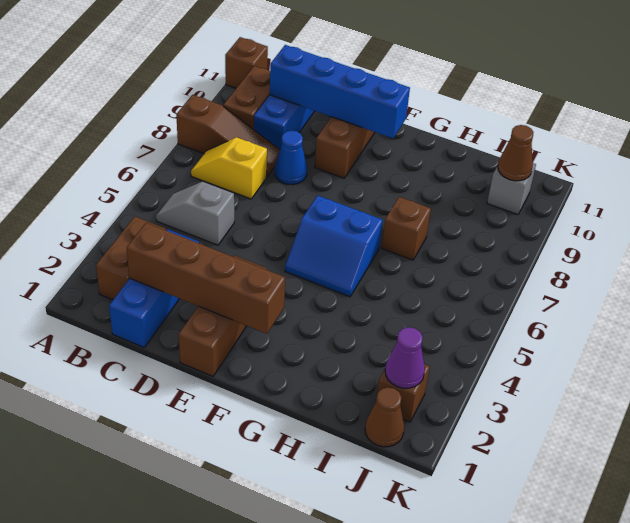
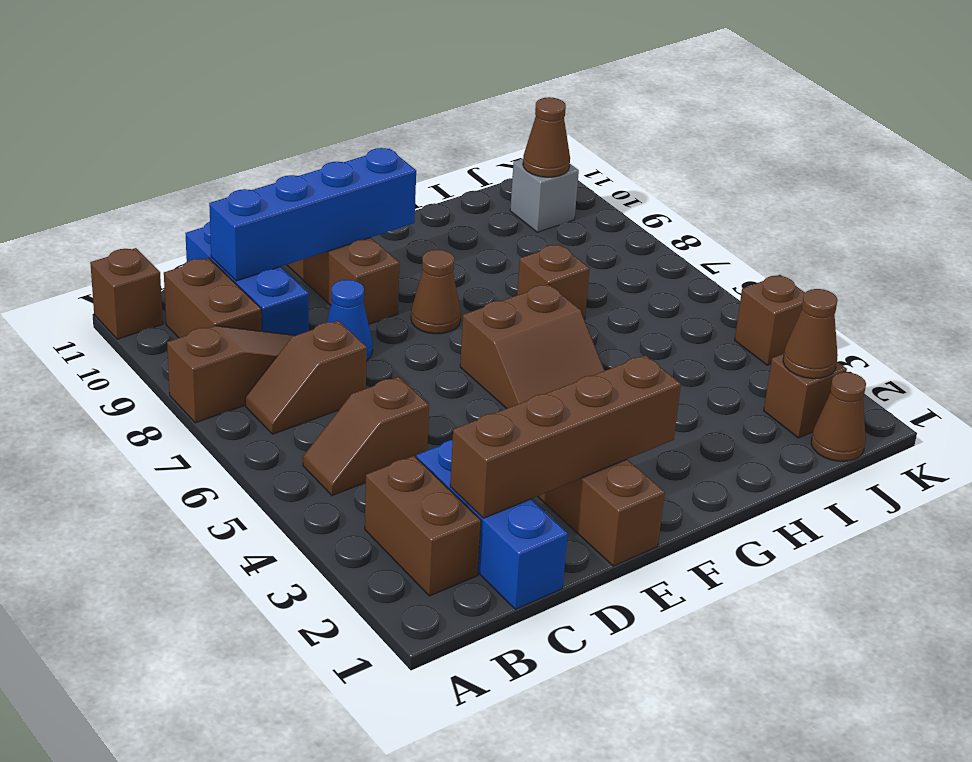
grey 1x2 slope [156,182,234,245] -> brown 1x2 slope [303,377,429,496]
yellow 1x2 slope [191,137,267,199] -> brown 1x2 slope [245,321,367,434]
blue 2x2 slope [285,196,383,297] -> brown 2x2 slope [460,284,605,409]
none -> brown 1x1 cone [411,249,461,334]
purple 1x1 cone [385,327,425,388] -> brown 1x1 cone [783,289,838,379]
none -> brown 1x1 brick [735,275,805,365]

